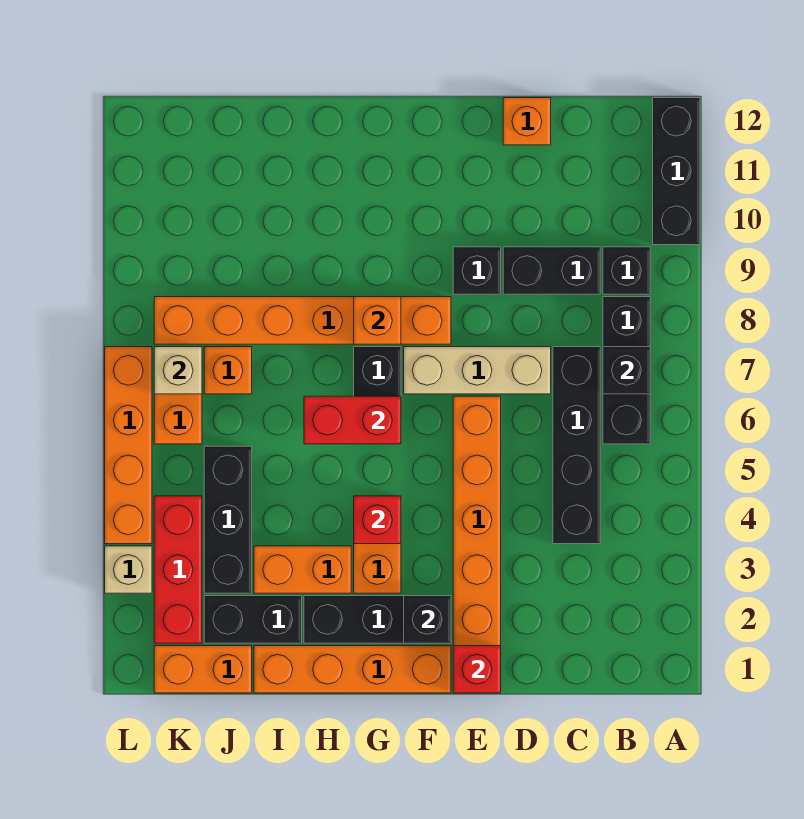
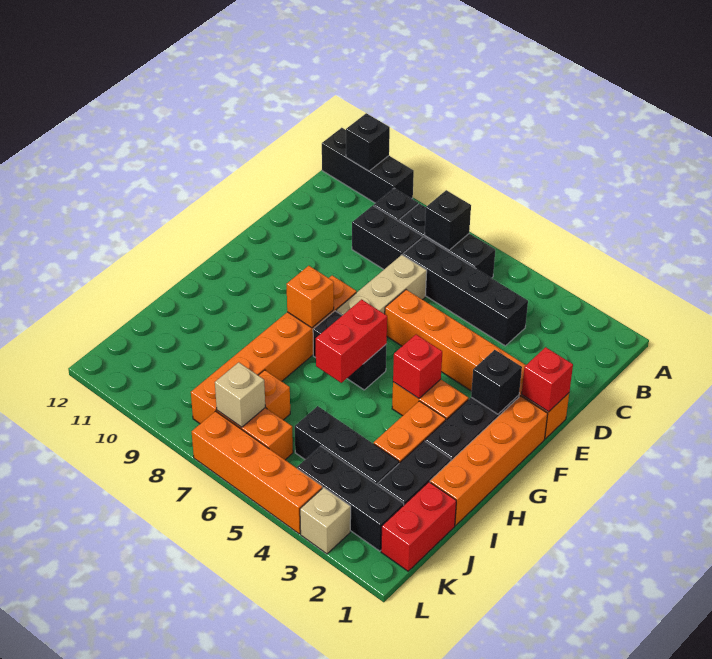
black 1x2 brick [503,247,600,294] -> black 1x2 brick turned to [352,206,422,269]
orange 1x1 brick [503,98,551,145] -> none
black 1x1 brick [453,247,501,294] -> black 1x1 brick moved to [346,113,390,171]
orange 1x2 brick [154,646,252,693] -> red 1x2 brick [381,482,456,571]
red 1x3 brick [154,496,202,643] -> black 1x3 brick [297,446,404,551]

